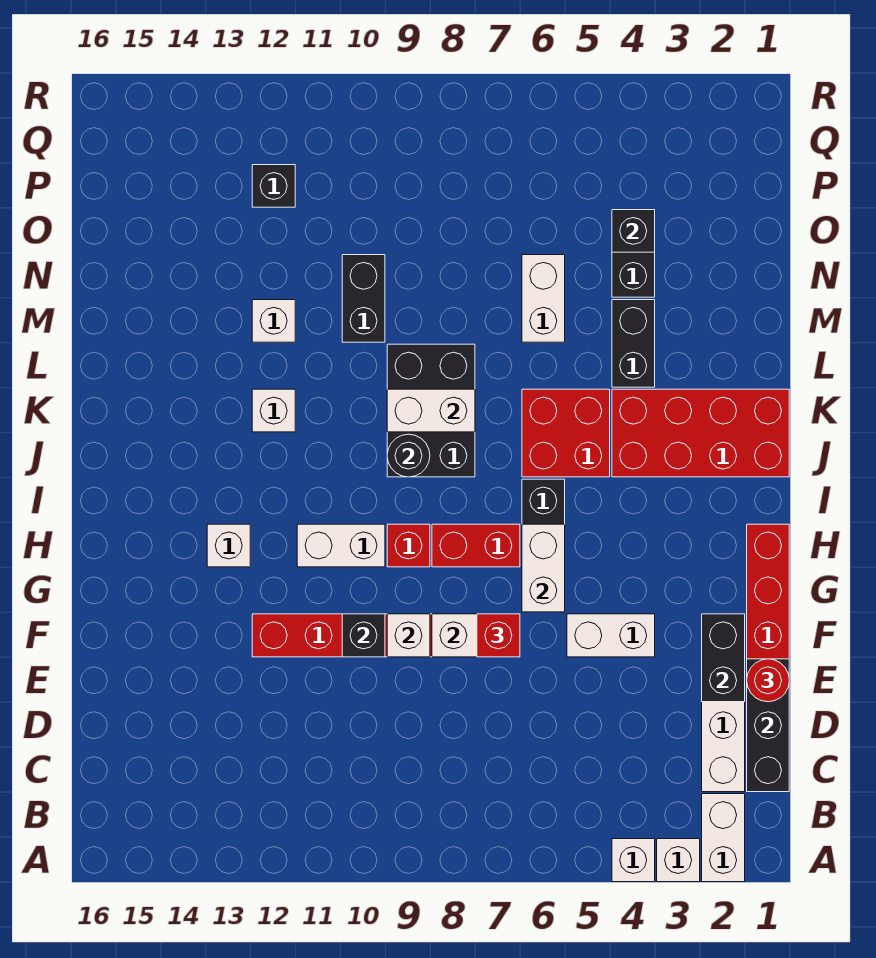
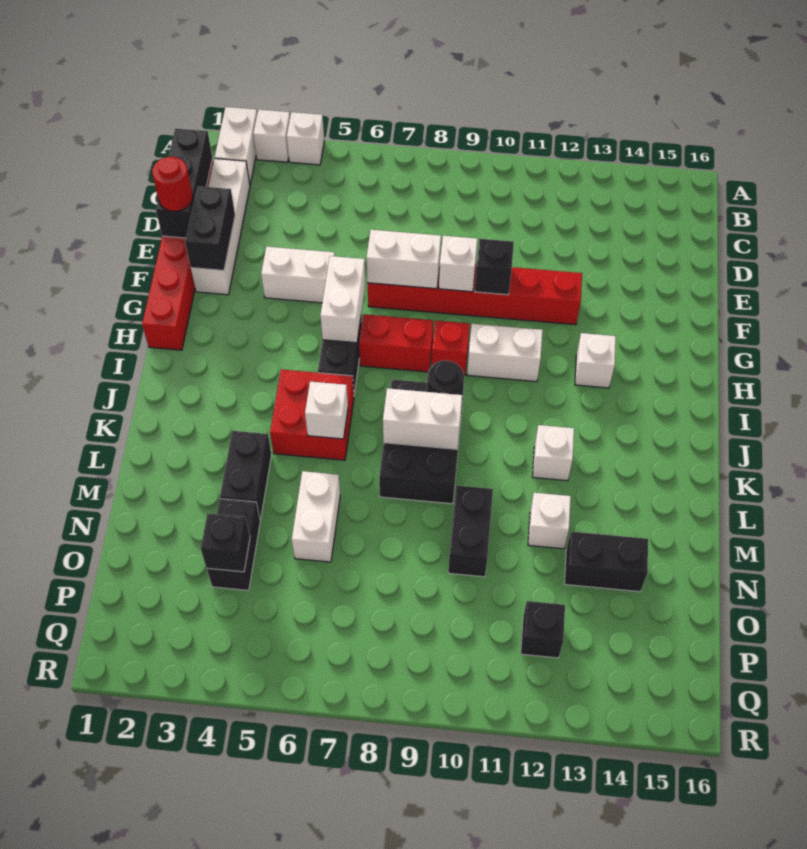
red 1x1 brick [477,614,520,657] -> none
red 2x4 brick [612,389,789,477] -> none
none -> white 1x1 brick [305,382,348,439]
none -> black 1x2 brick [564,532,648,592]

